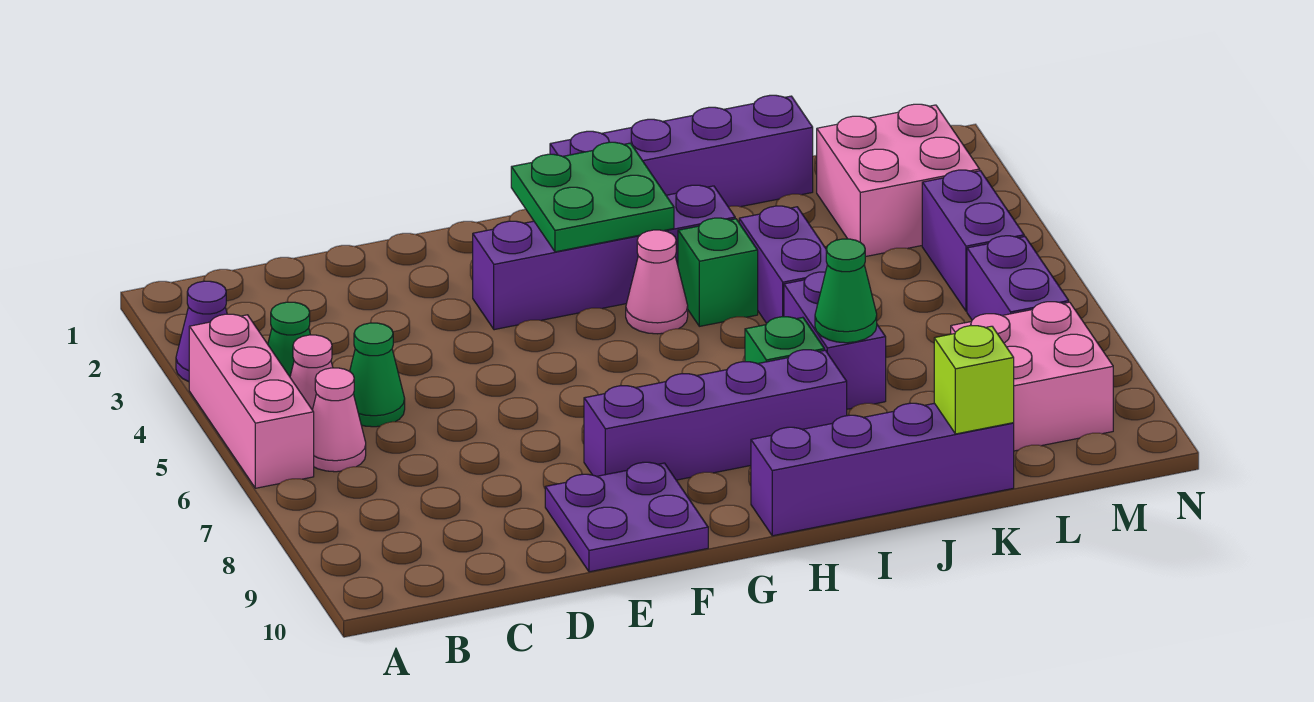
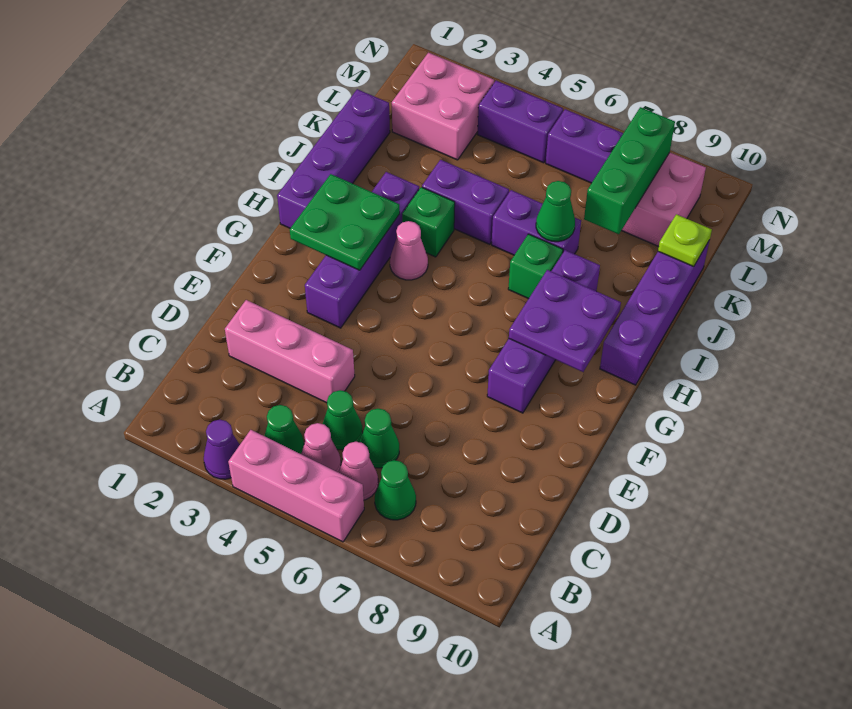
none -> green 1x1 cone [375,460,416,520]
none -> green 1x1 cone [359,408,399,468]
none -> pink 1x3 brick [225,300,355,403]
purple 2x2 plate [545,462,708,572] -> purple 2x2 plate moved to [509,270,621,372]
none -> green 1x3 brick [584,107,675,234]
lime 1x1 brick [934,326,1014,434] -> lime 1x1 plate [658,214,712,267]

